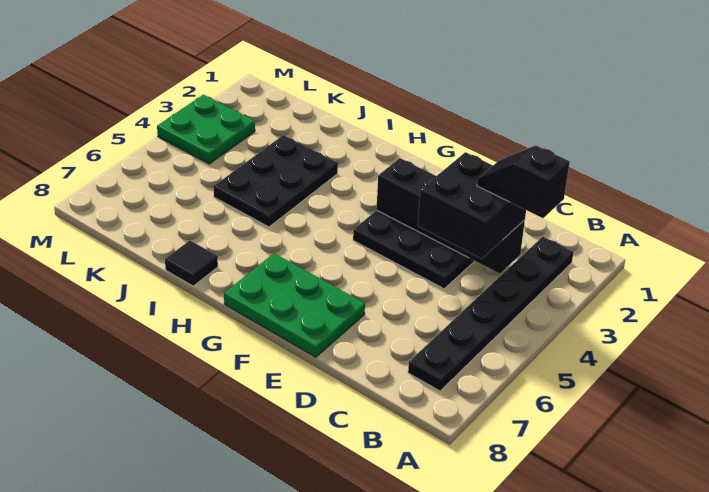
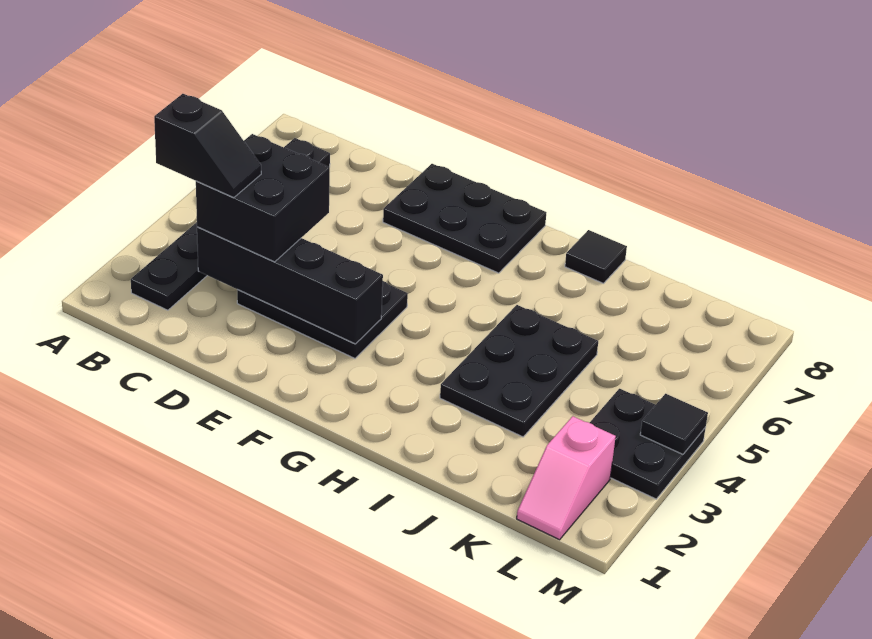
green 2x3 plate [224,253,365,357] -> black 2x3 plate [383,164,547,273]
none -> pink 1x2 slope [517,416,616,540]
green 2x2 plate [157,95,255,164] -> black 2x2 plate [590,389,705,499]
none -> black 1x1 tile [640,394,708,454]

